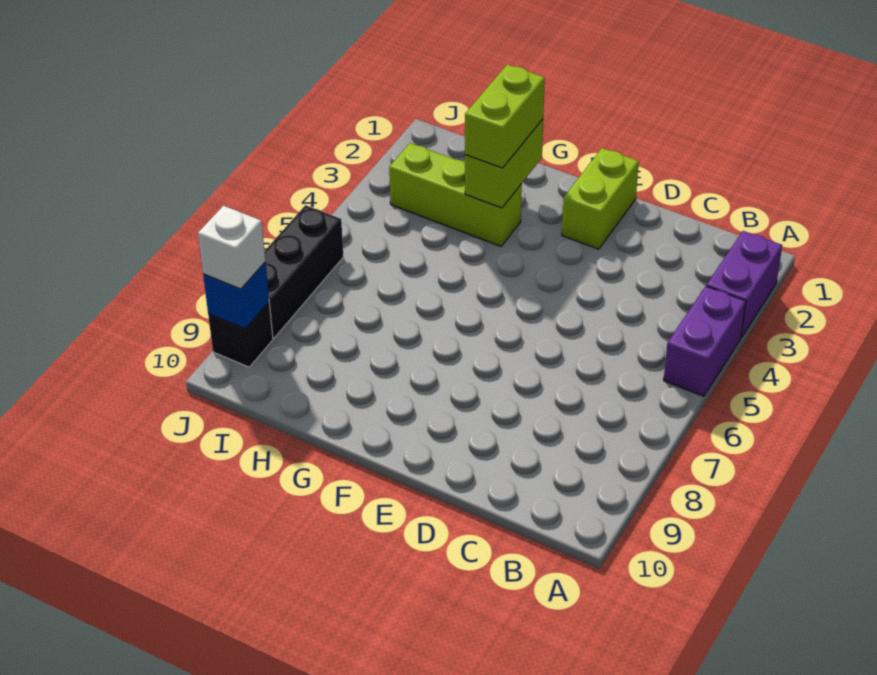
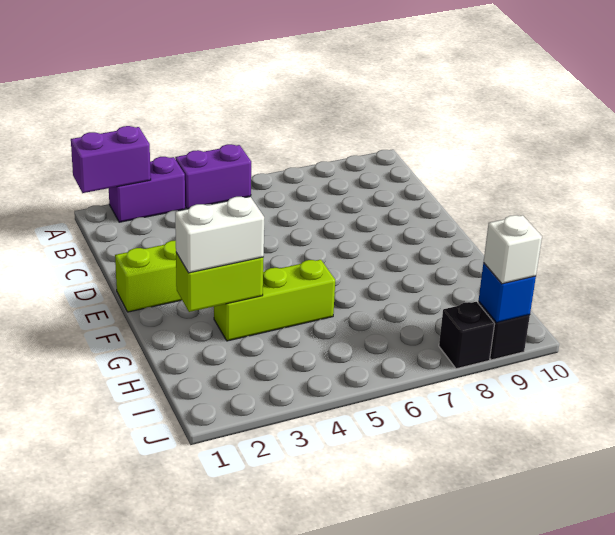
none -> purple 1x2 brick [71,126,151,193]
lime 1x2 brick [465,64,545,168] -> white 1x2 brick [175,197,264,273]
lime 1x3 brick [389,143,522,246] -> lime 1x3 brick turned to [214,260,335,341]
black 1x3 brick [265,205,344,338] -> black 1x1 brick [439,302,495,369]

